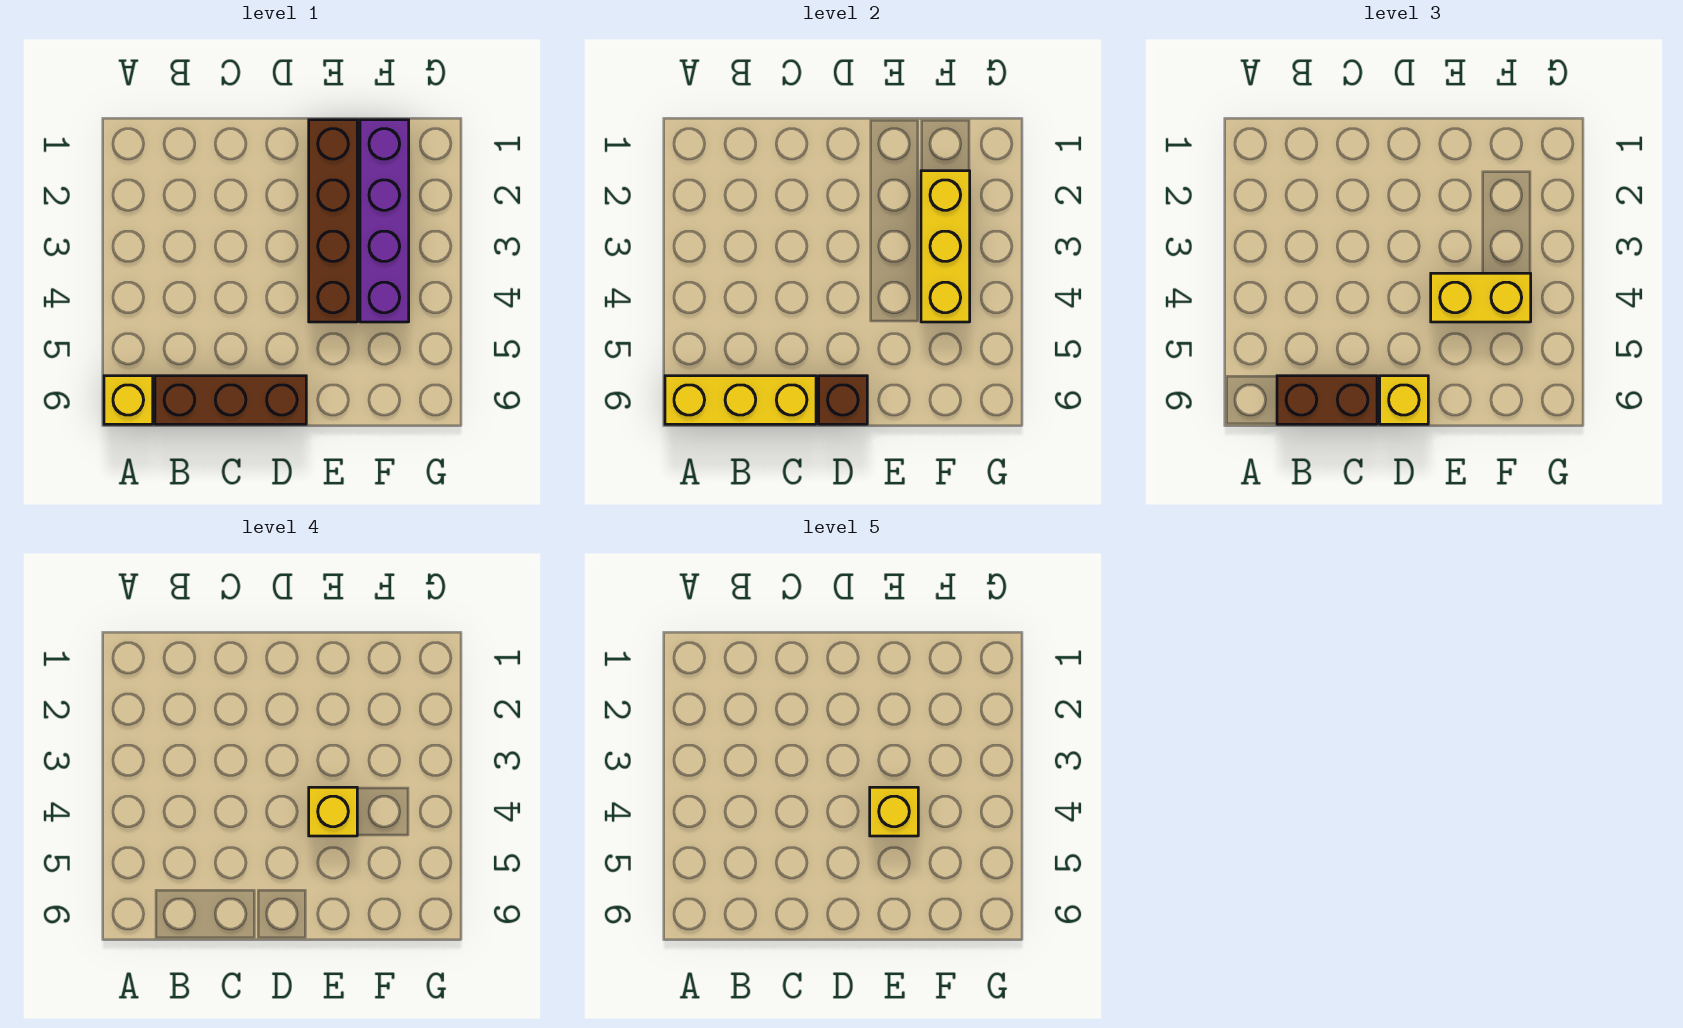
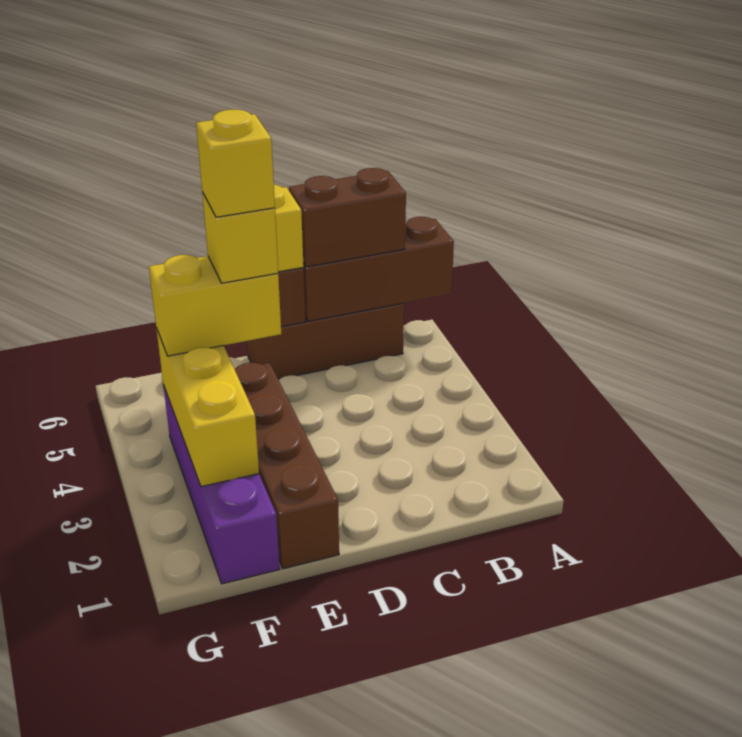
yellow 1x1 brick [104,376,153,424] -> none
yellow 1x3 brick [665,376,816,424] -> brown 1x3 brick [303,217,454,321]

